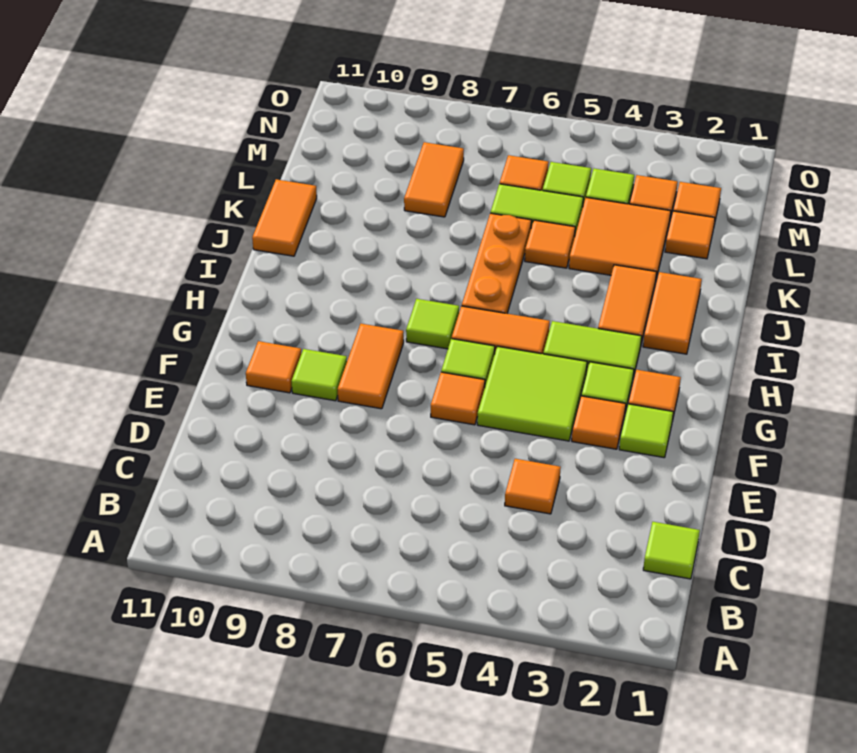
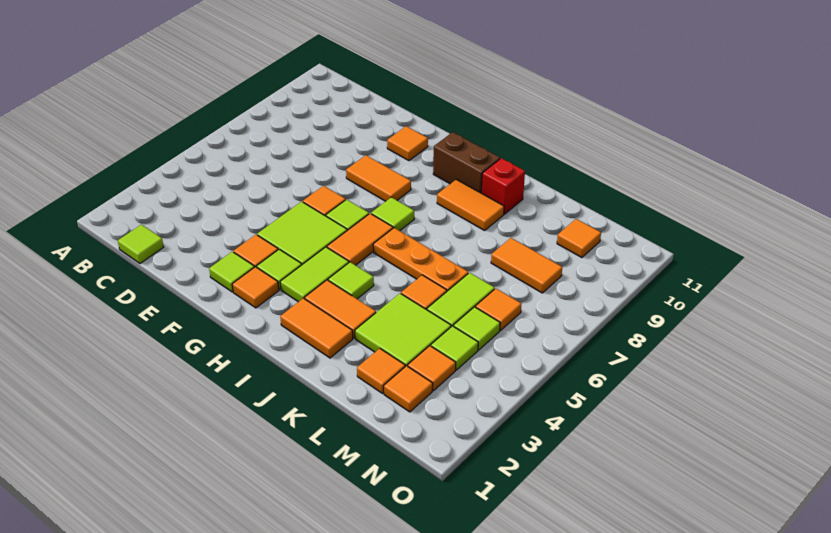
orange 1x1 tile [505,459,561,514] -> orange 1x1 tile moved to [557,219,601,258]
lime 1x1 tile [292,349,347,401] -> lime 1x1 tile moved to [328,262,374,299]
none -> brown 1x2 brick [433,132,500,193]
none -> red 1x1 brick [481,158,525,214]
orange 1x2 tile [252,179,317,256] -> orange 1x2 tile moved to [437,179,504,230]
orange 2x2 tile [569,198,671,279] -> lime 2x2 tile [355,293,451,367]

